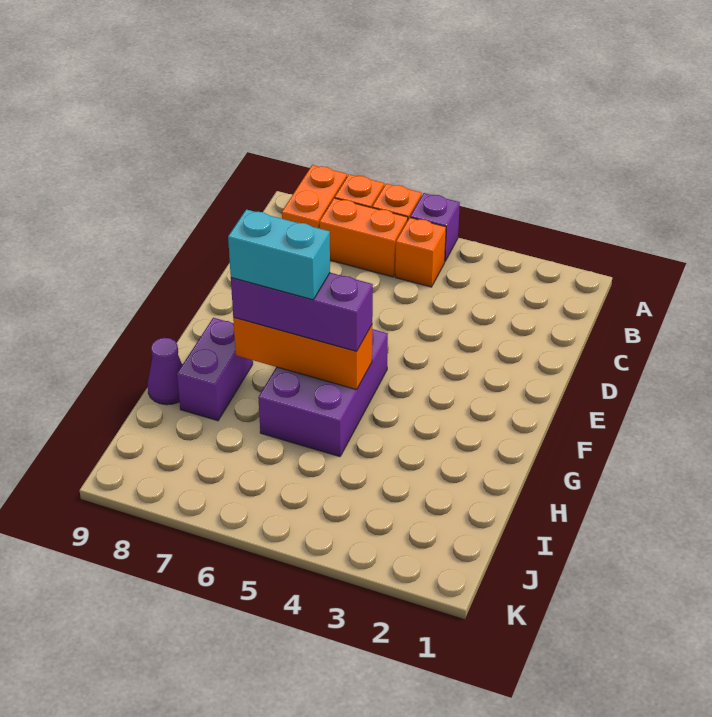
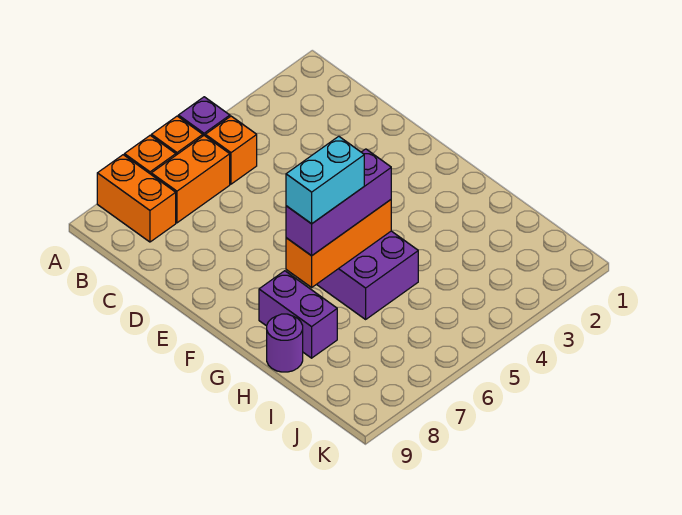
purple 1x1 cone [148,338,182,405] -> purple 1x1 round brick [267,314,303,372]

